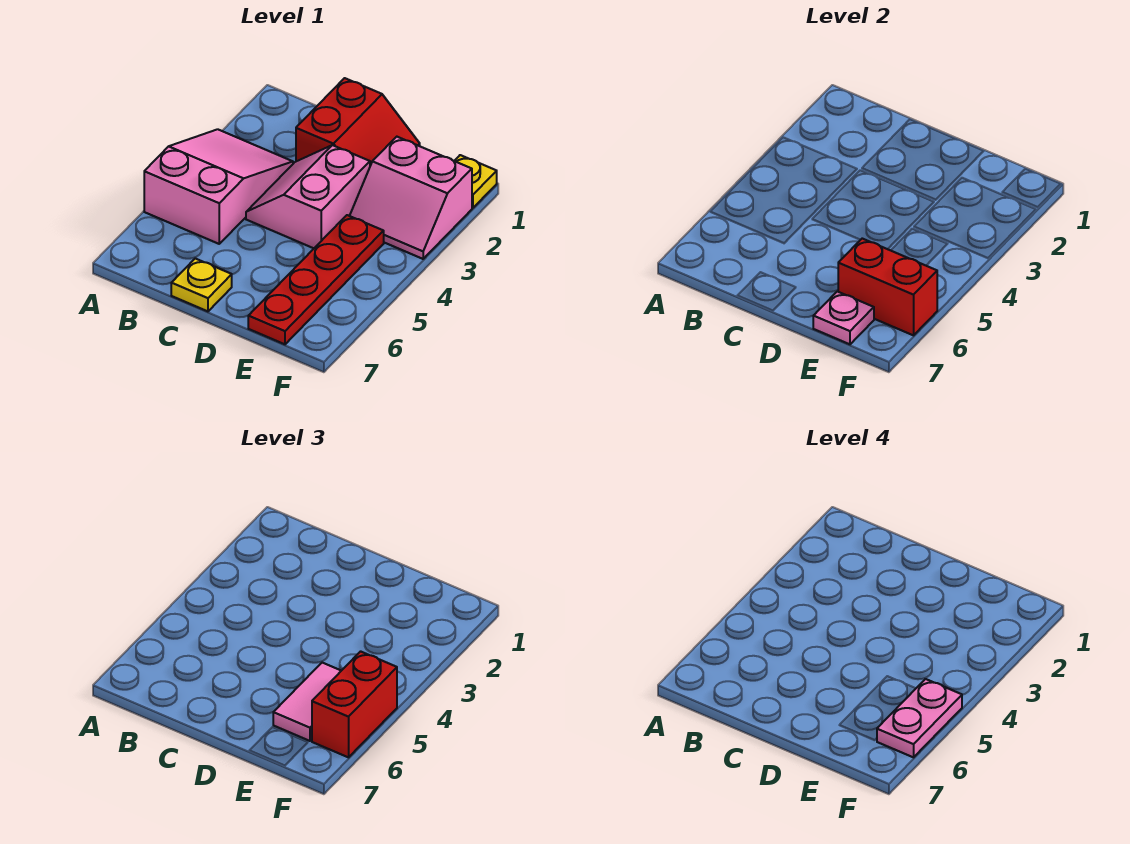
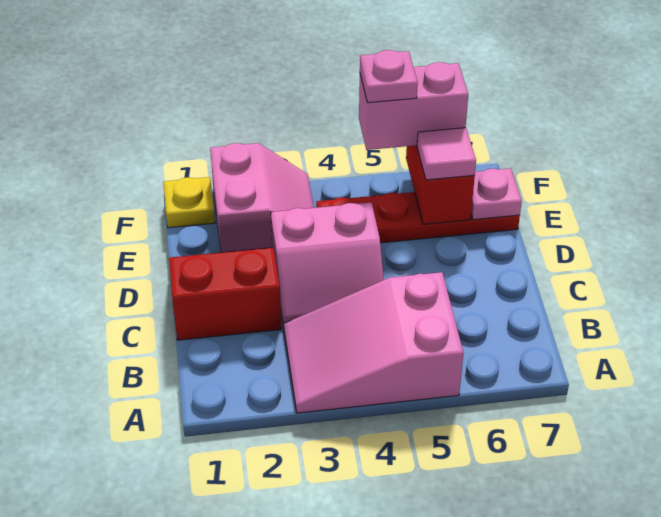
yellow 1x1 plate [171,259,232,311] -> none
pink 1x2 tile [273,663,341,741] -> pink 1x1 tile [417,128,476,180]
red 1x2 brick [312,651,397,757] -> pink 1x2 brick [359,62,468,150]
pink 1x2 plate [877,679,962,757] -> pink 1x1 plate [360,50,418,103]

